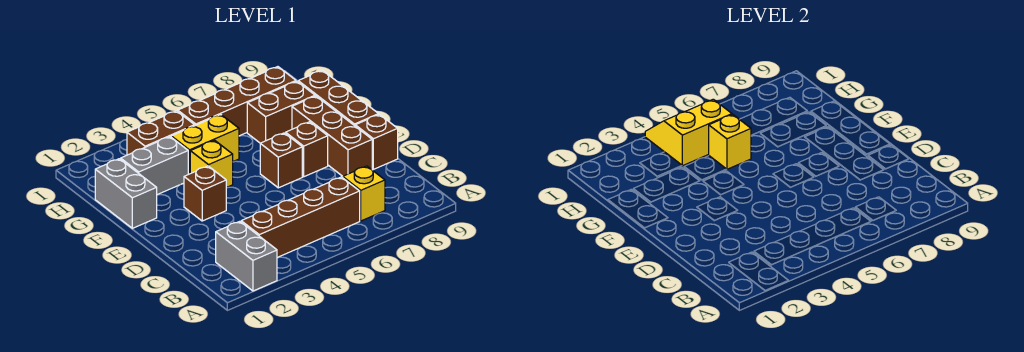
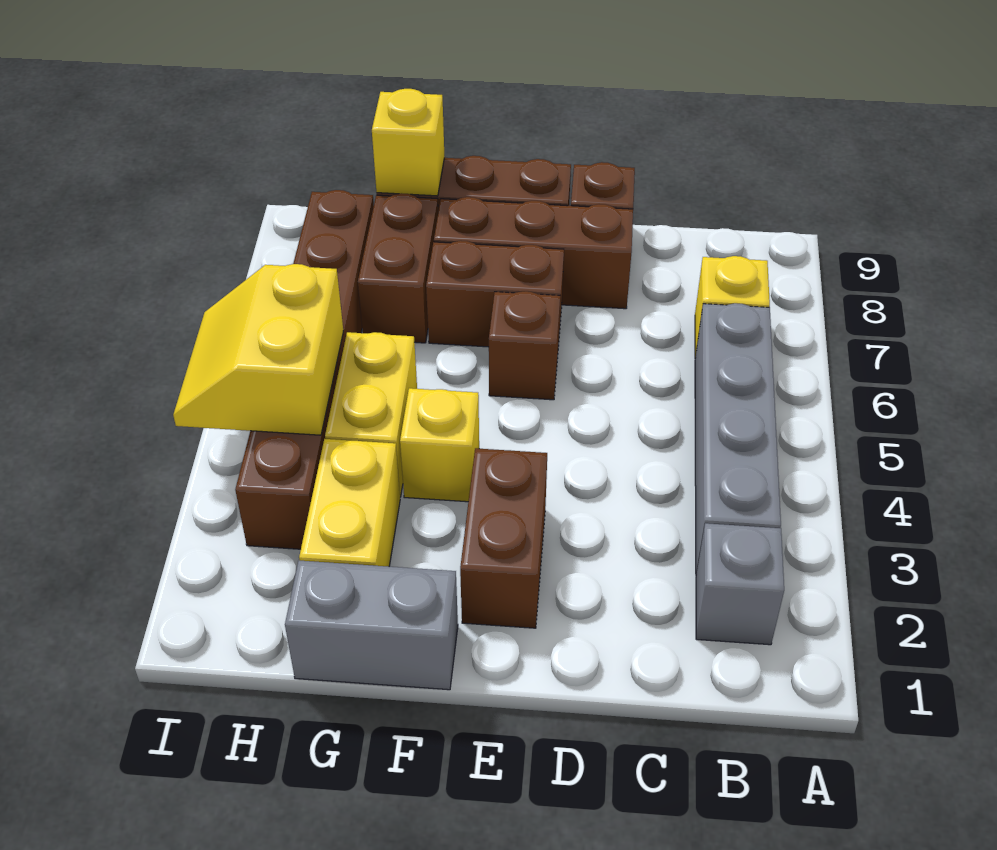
grey 1x2 brick [216,221,277,291] -> grey 1x1 brick [696,523,784,645]
brown 1x4 brick [241,177,360,257] -> grey 1x4 brick [695,303,781,575]
brown 1x1 brick [184,166,226,221] -> brown 1x2 brick [460,448,547,628]
brown 1x1 brick [286,122,328,177] -> brown 1x2 brick [426,241,564,347]
grey 1x2 brick [121,137,188,195] -> yellow 1x2 brick [299,439,400,567]
yellow 1x1 brick [709,115,751,169] -> yellow 1x1 brick moved to [372,89,445,196]

